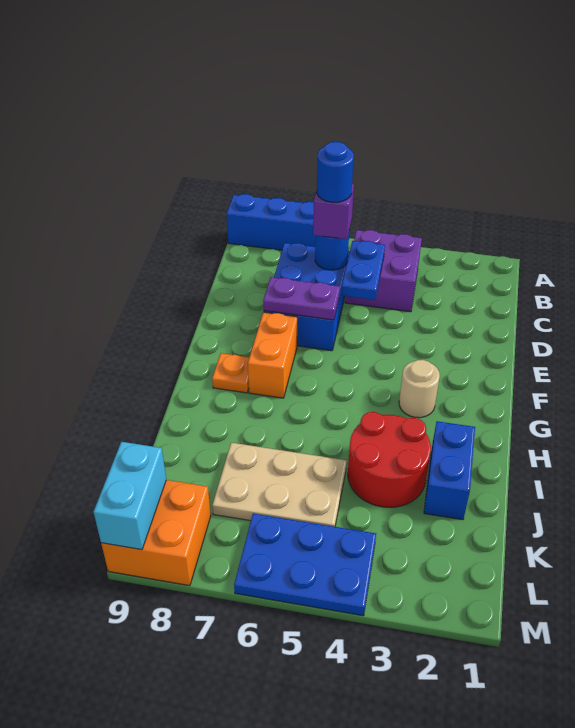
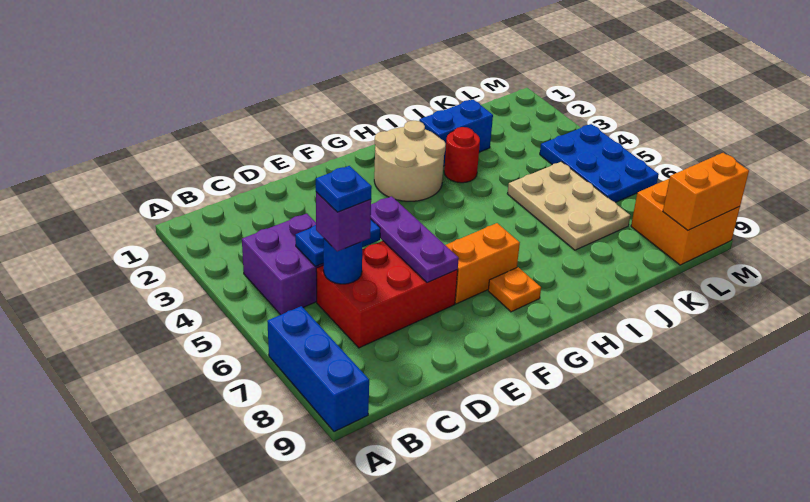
blue 2x3 brick [264,243,350,351] -> red 2x3 brick [316,241,458,348]
blue 1x1 round brick [317,142,354,202] -> blue 1x1 plate [316,166,372,212]
purple 1x2 plate [263,277,340,320] -> purple 1x3 plate [371,196,459,283]
tan 1x1 round brick [399,360,440,418] -> tan 2x2 round brick [374,121,446,201]
red 2x2 round brick [348,412,431,507] -> red 1x1 round brick [444,127,480,183]
cyan 1x2 brick [93,442,166,550] -> orange 1x2 brick [663,153,749,230]

